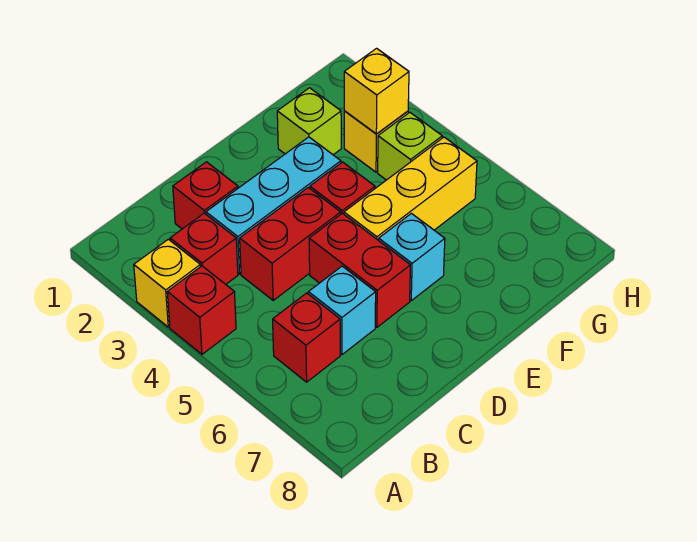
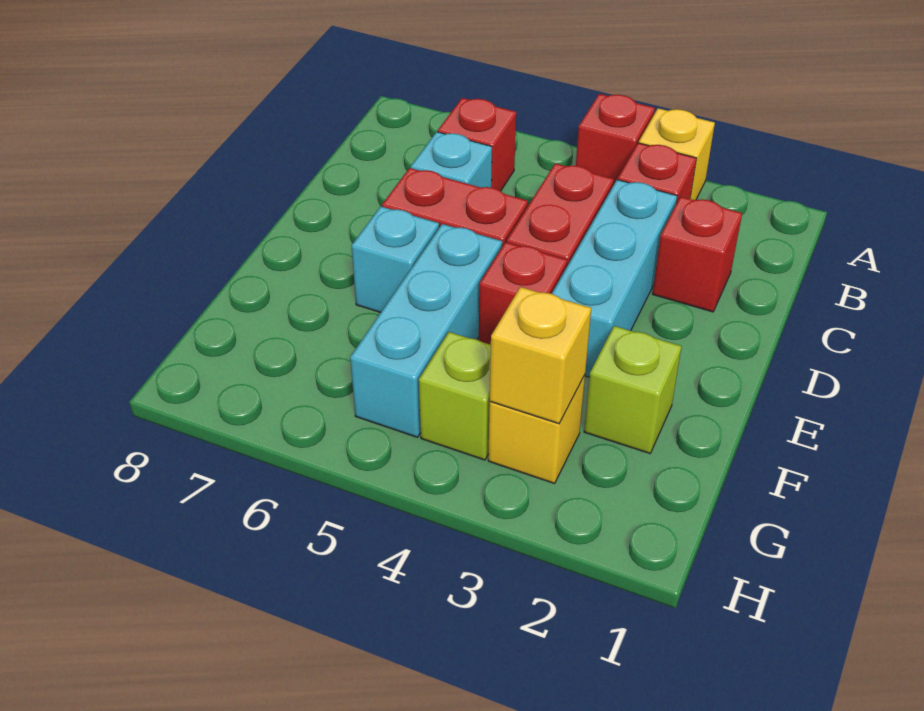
yellow 1x3 brick [344,137,477,240] -> cyan 1x3 brick [350,224,502,437]

